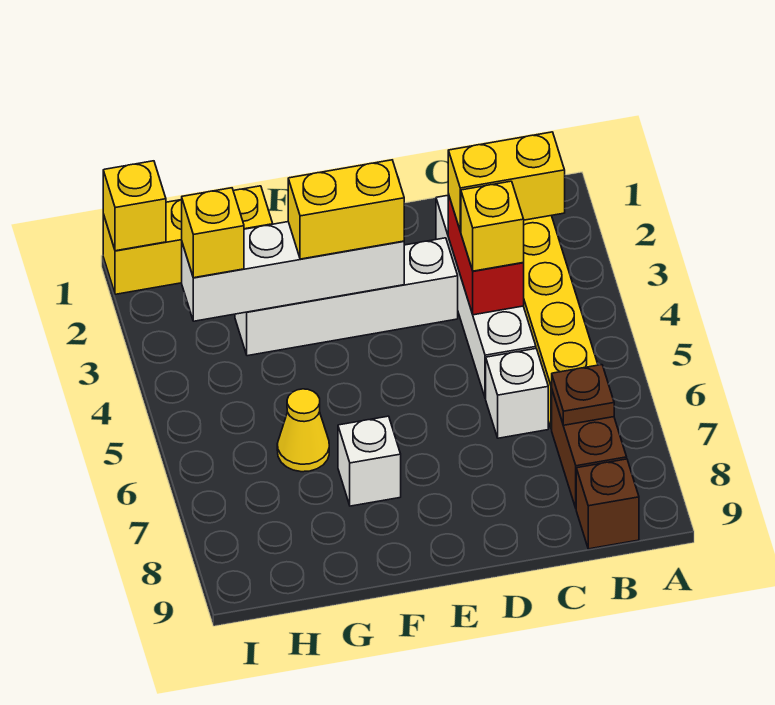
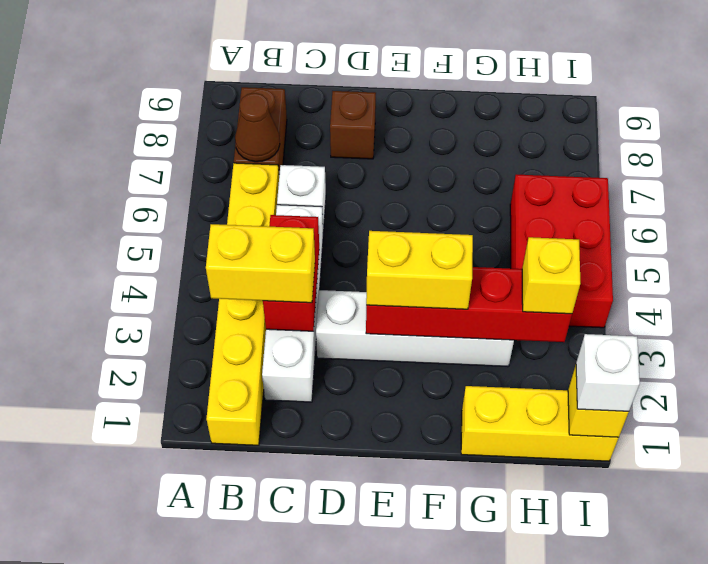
brown 1x1 plate [552,365,614,425] -> brown 1x1 cone [235,93,280,162]
brown 1x1 brick [576,459,639,549] -> brown 1x1 brick moved to [330,91,376,159]
yellow 1x1 brick [461,181,524,271] -> none
white 1x4 brick [182,222,404,321] -> red 1x4 brick [366,267,572,342]
white 1x1 brick [338,416,401,506] -> white 1x1 brick moved to [576,334,640,411]
yellow 1x1 cone [277,389,329,472] -> none
none -> red 2x3 brick [510,175,613,328]

